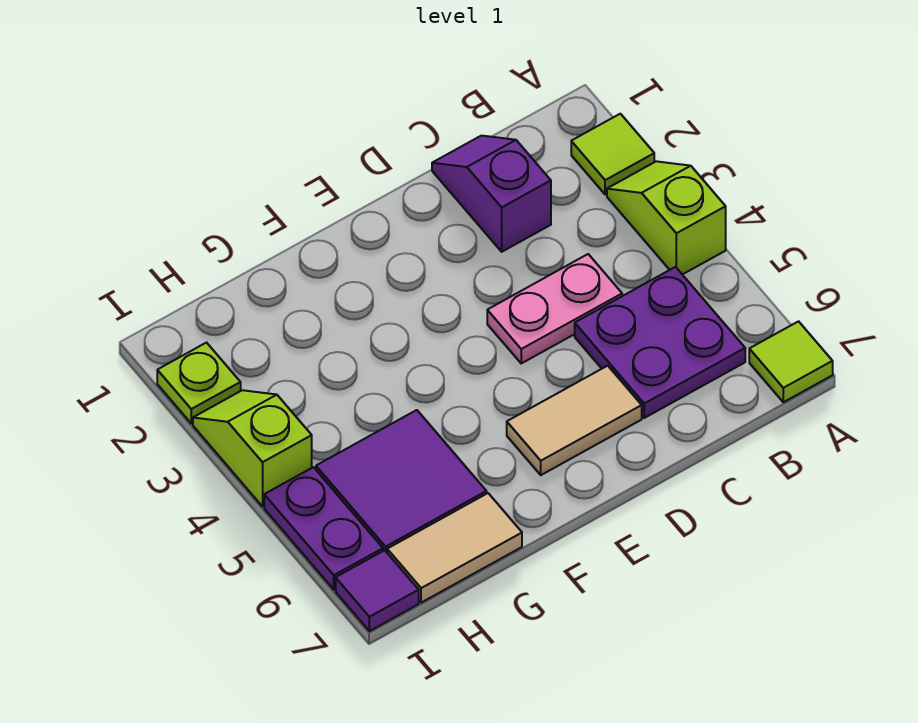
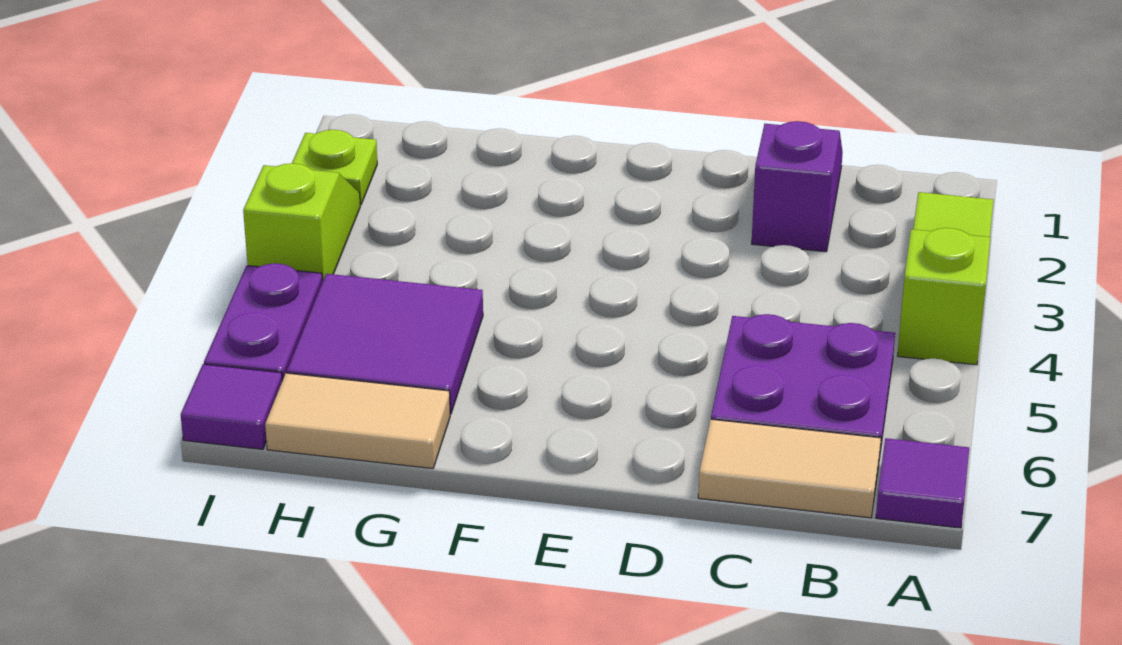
lime 1x1 tile [749,321,833,402] -> purple 1x1 tile [876,438,969,528]
pink 1x2 plate [487,254,622,363] -> none
tan 1x2 tile [507,366,642,475] -> tan 1x2 tile moved to [698,419,881,518]

